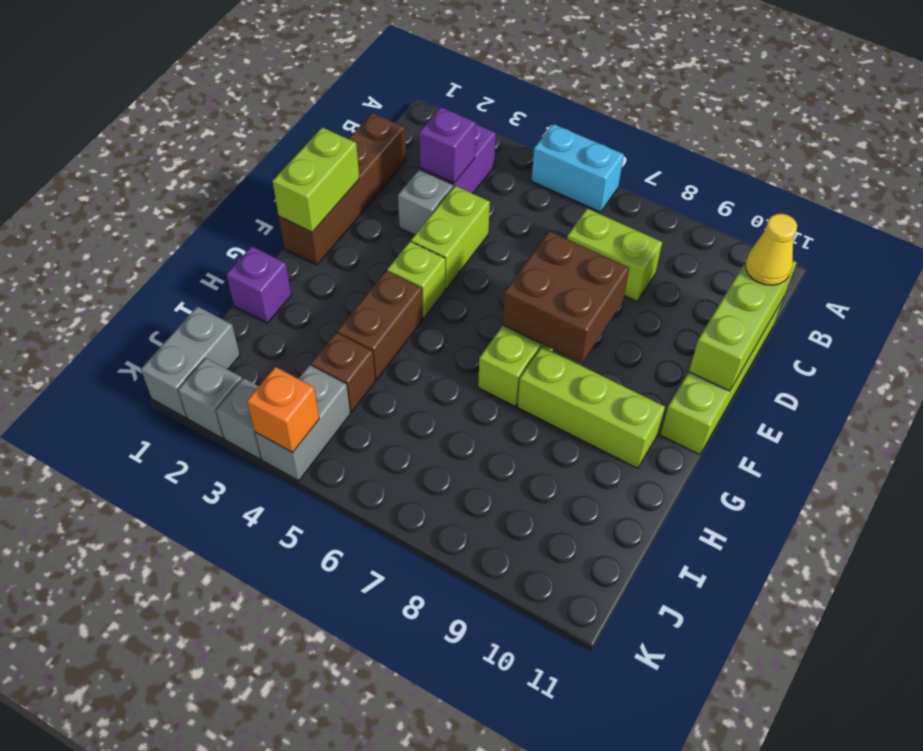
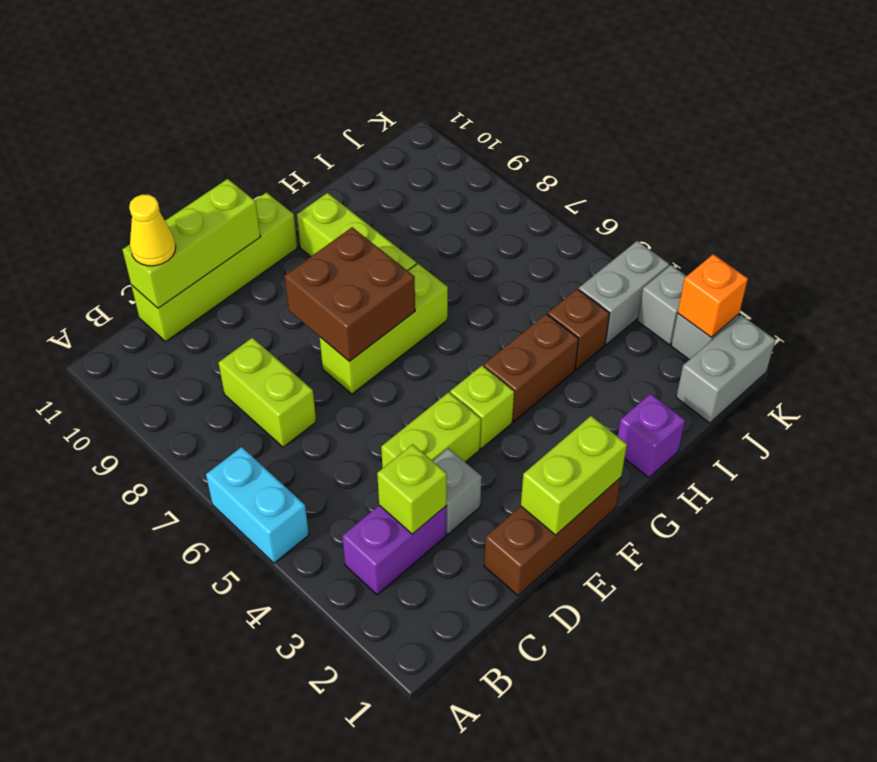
brown 1x4 brick [279,113,406,265] -> brown 1x3 brick [484,478,621,596]
purple 1x1 brick [419,107,476,183] -> lime 1x1 brick [377,444,447,534]
orange 1x1 brick [247,367,319,452] -> orange 1x1 brick moved to [678,254,748,337]

